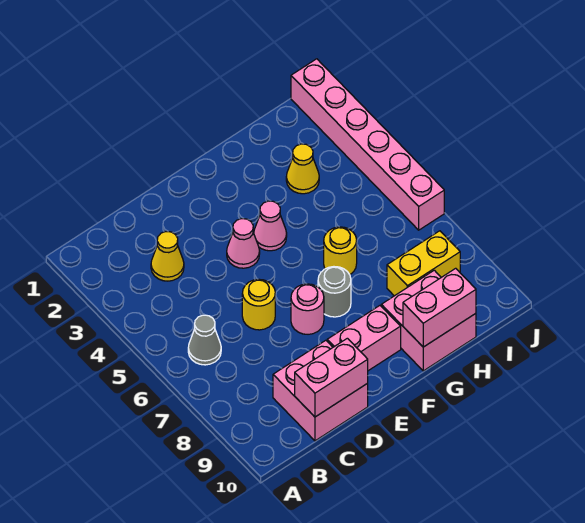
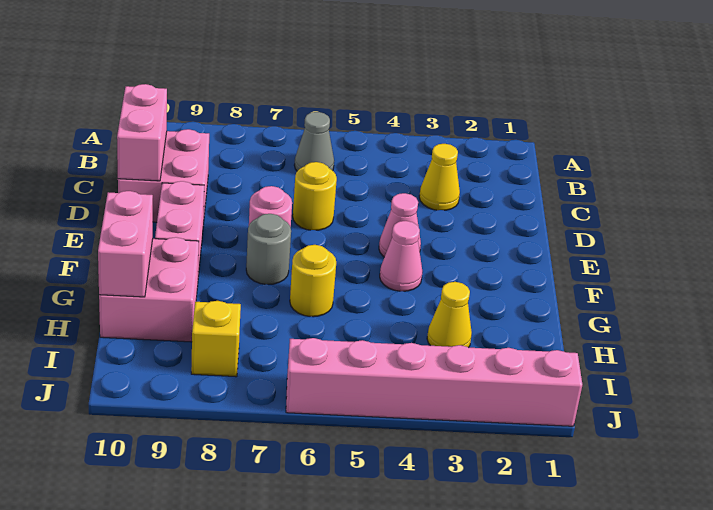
yellow 1x2 brick [387,231,460,296] -> yellow 1x1 brick [191,301,241,377]

